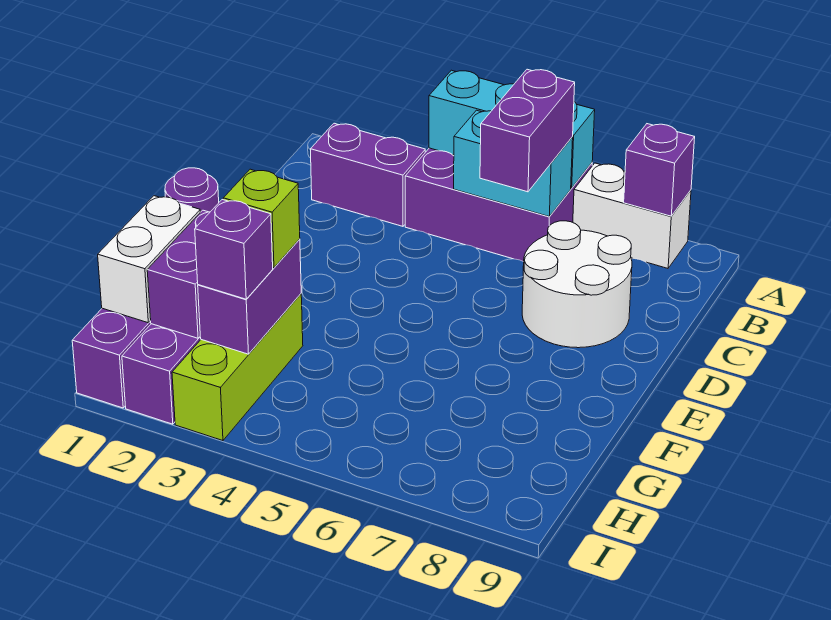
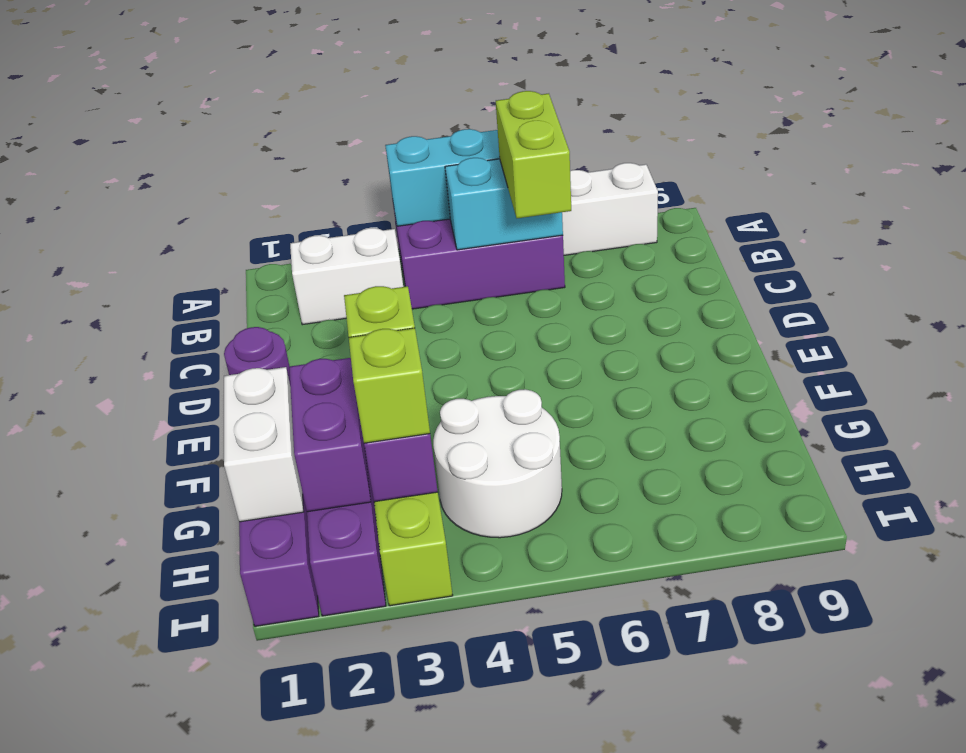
purple 1x1 brick [624,124,695,216] -> none
purple 1x2 brick [311,123,425,226] -> white 1x2 brick [290,228,403,325]
purple 1x2 brick [480,69,575,192] -> lime 1x2 brick [496,91,571,218]
white 2x2 round brick [522,221,632,348] -> white 2x2 round brick moved to [433,389,562,538]
purple 1x1 brick [195,200,273,299] -> lime 1x1 brick [349,328,430,443]

